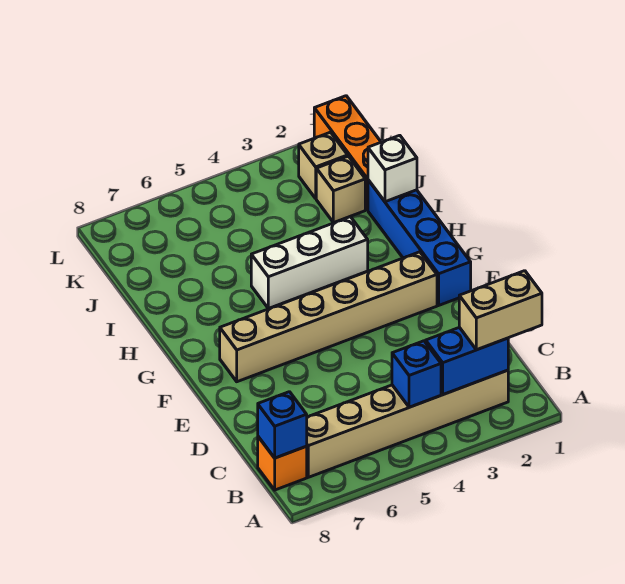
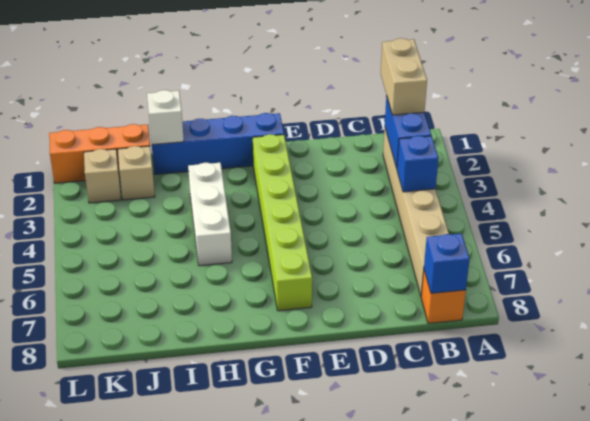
tan 1x6 brick [220,252,437,382] -> lime 1x6 brick [253,134,312,311]

